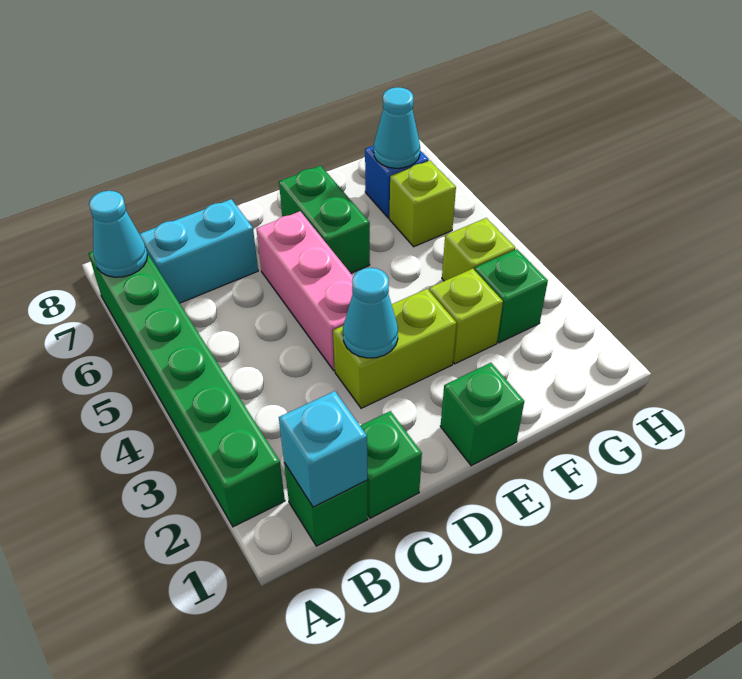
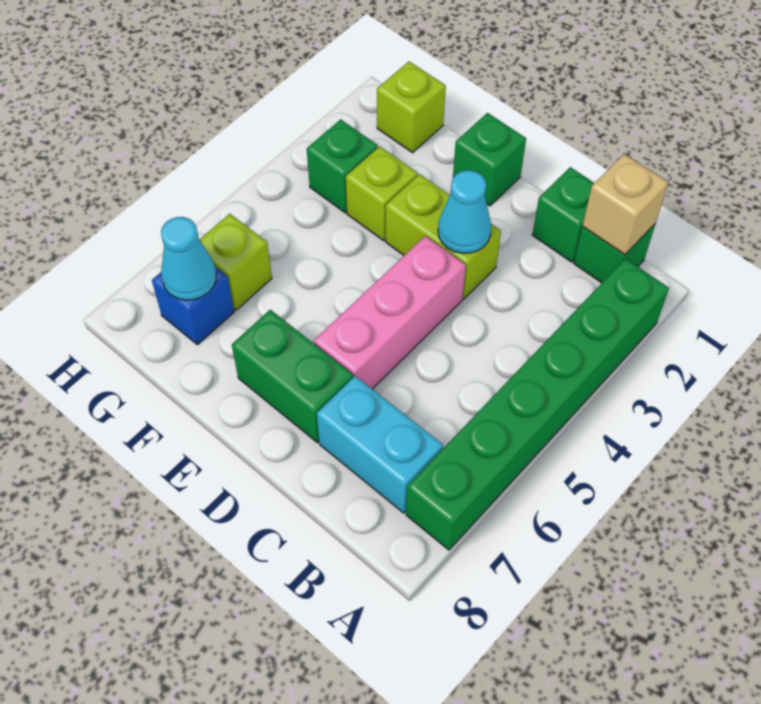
cyan 1x1 cone [89,191,147,277] -> none
cyan 1x1 brick [279,391,367,507] -> tan 1x1 brick [583,154,668,255]
green 1x2 brick [279,166,370,273] -> green 1x2 brick turned to [232,310,353,443]
lime 1x1 brick [442,218,515,281] -> lime 1x1 brick moved to [377,62,446,153]

